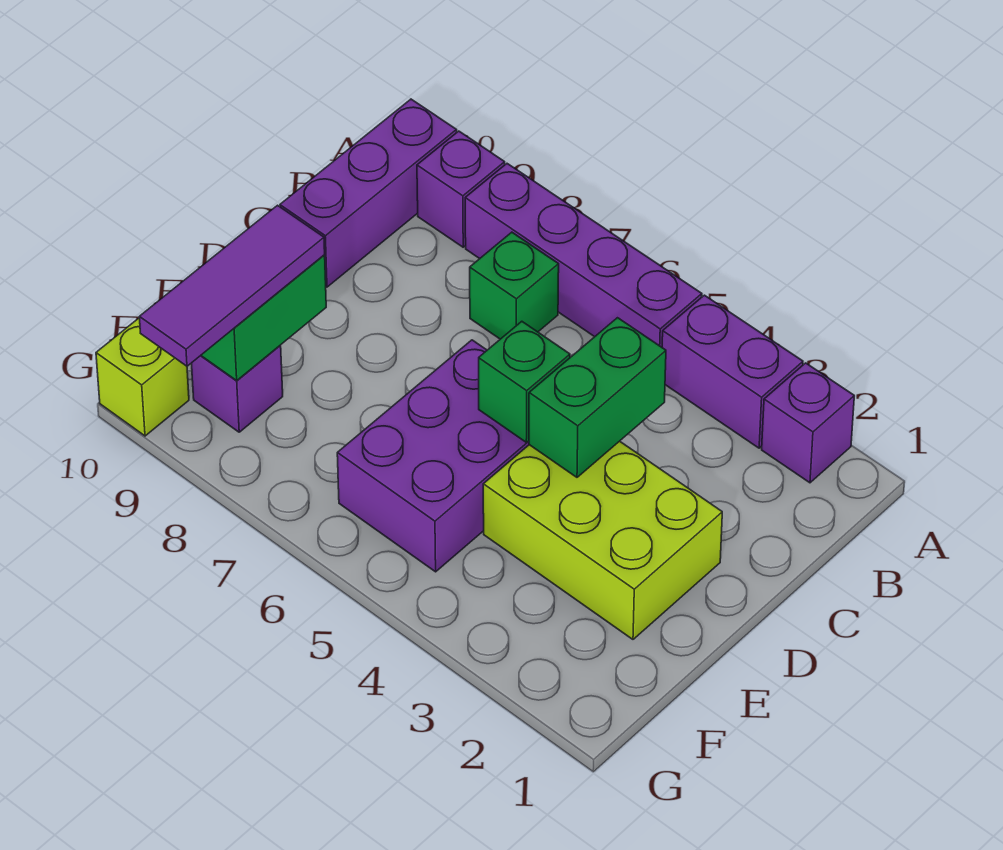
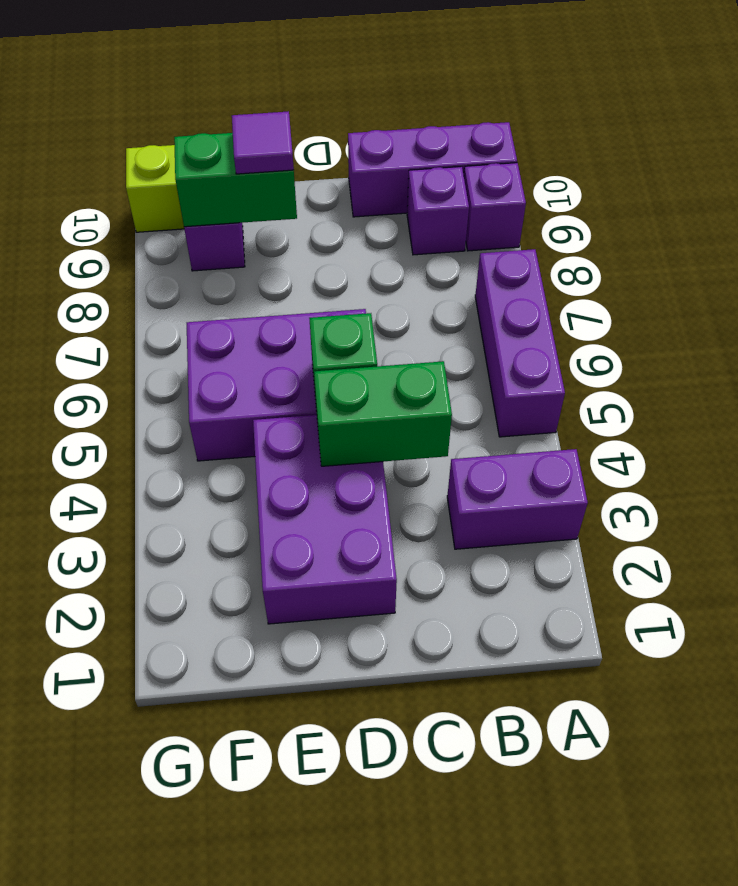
purple 1x1 brick [762,363,854,483] -> purple 1x1 brick moved to [407,167,469,255]
purple 1x2 brick [662,295,803,448] -> purple 1x2 brick turned to [447,449,588,549]
purple 1x4 brick [465,164,702,347] -> purple 1x3 brick [475,249,565,437]
green 1x1 brick [470,232,559,339] -> none
lime 2x3 brick [483,441,722,639] -> purple 2x3 brick [253,415,397,624]
purple 1x3 tile [139,205,325,366] -> purple 1x1 tile [232,111,294,174]

